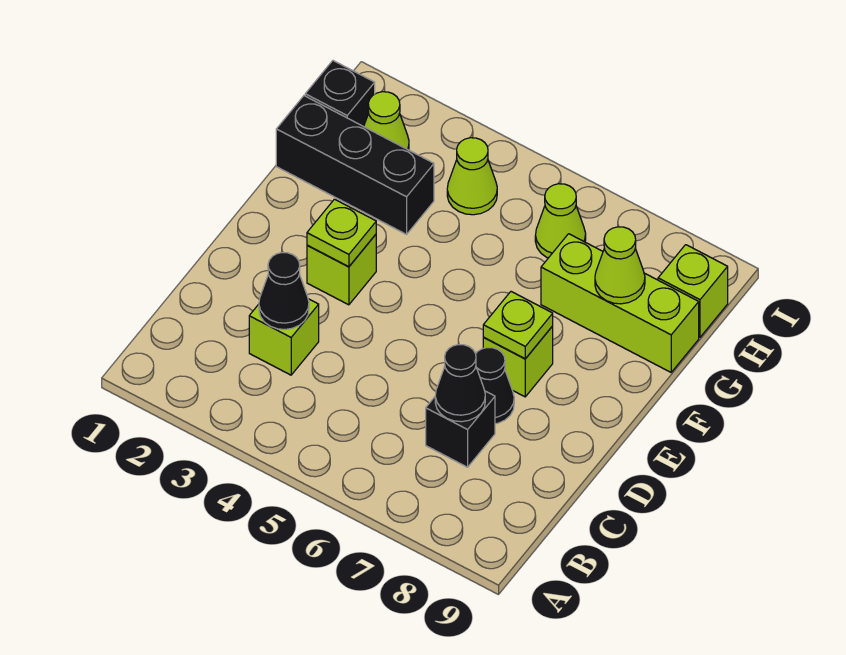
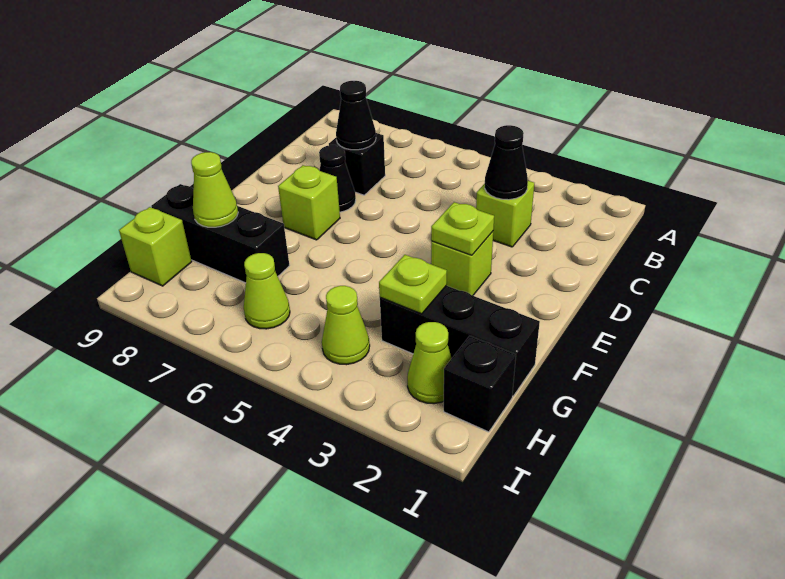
lime 1x1 plate [483,292,553,359] -> lime 1x1 plate moved to [379,255,447,314]
lime 1x3 brick [541,234,699,372] -> black 1x3 brick [151,184,289,283]

